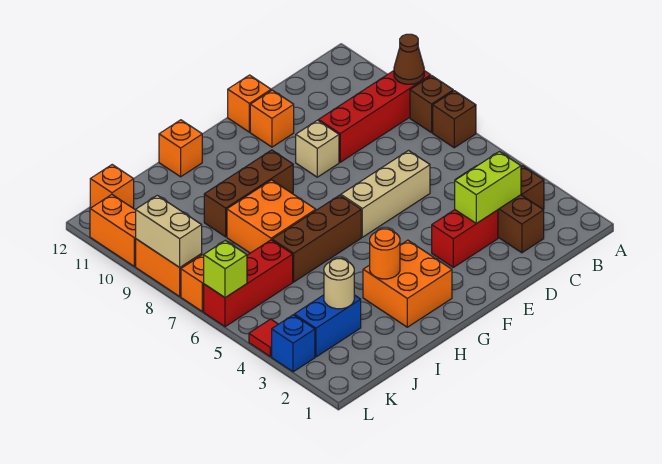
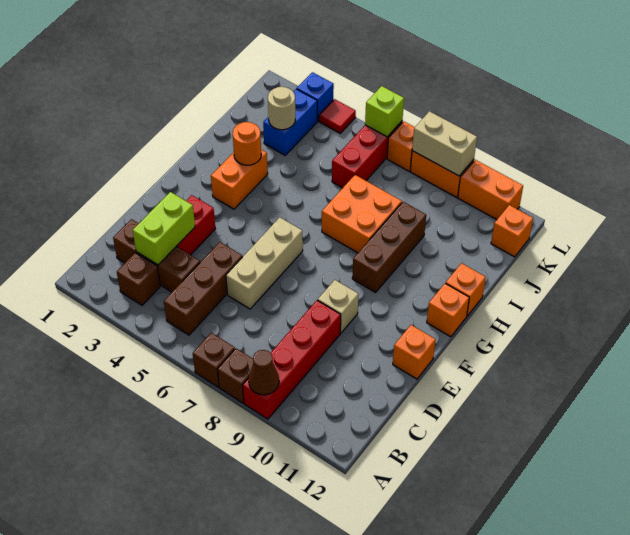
orange 1x1 brick [250,90,294,147] -> orange 1x1 brick moved to [427,283,469,337]
orange 2x2 brick [363,240,452,327] -> orange 1x2 brick [211,150,268,209]
brown 1x3 brick [272,195,361,282] -> brown 1x3 brick moved to [164,242,242,335]

